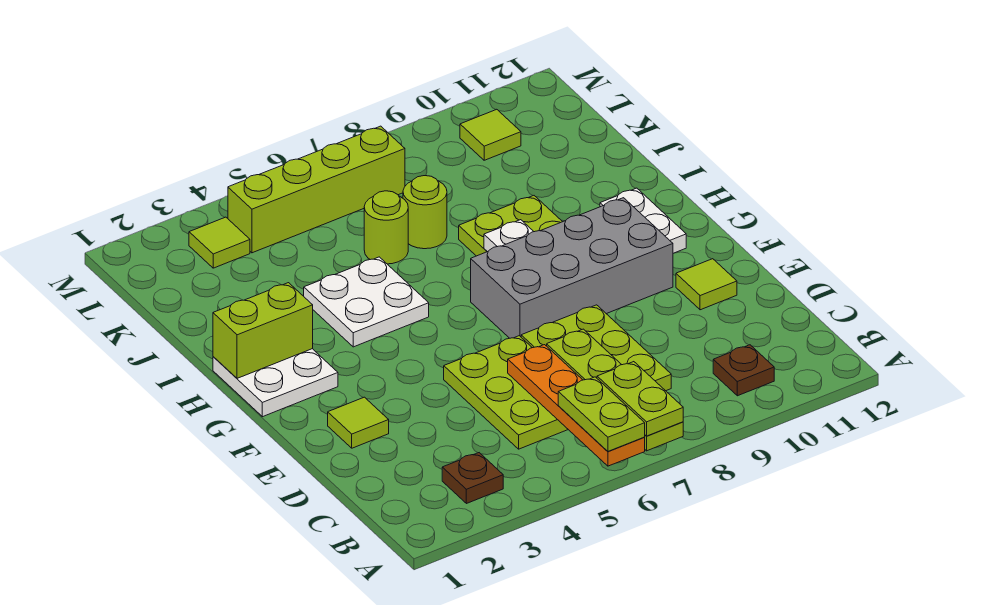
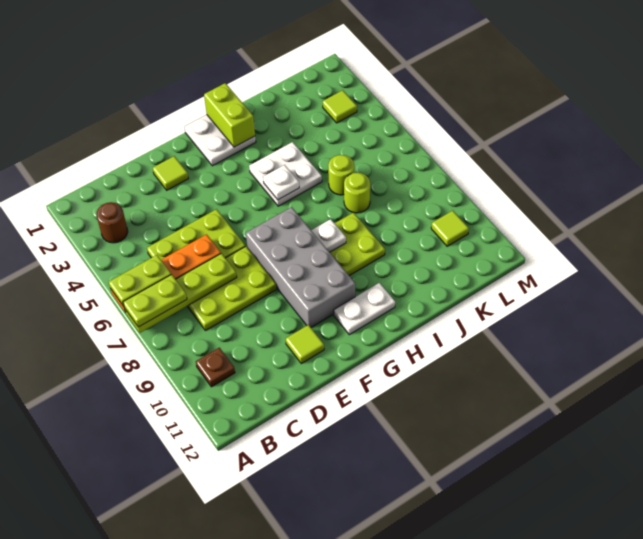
brown 1x1 plate [442,453,503,504] -> brown 1x1 round brick [97,202,128,243]
none -> white 1x1 plate [263,165,299,200]
lime 1x4 brick [228,126,405,253] -> none

